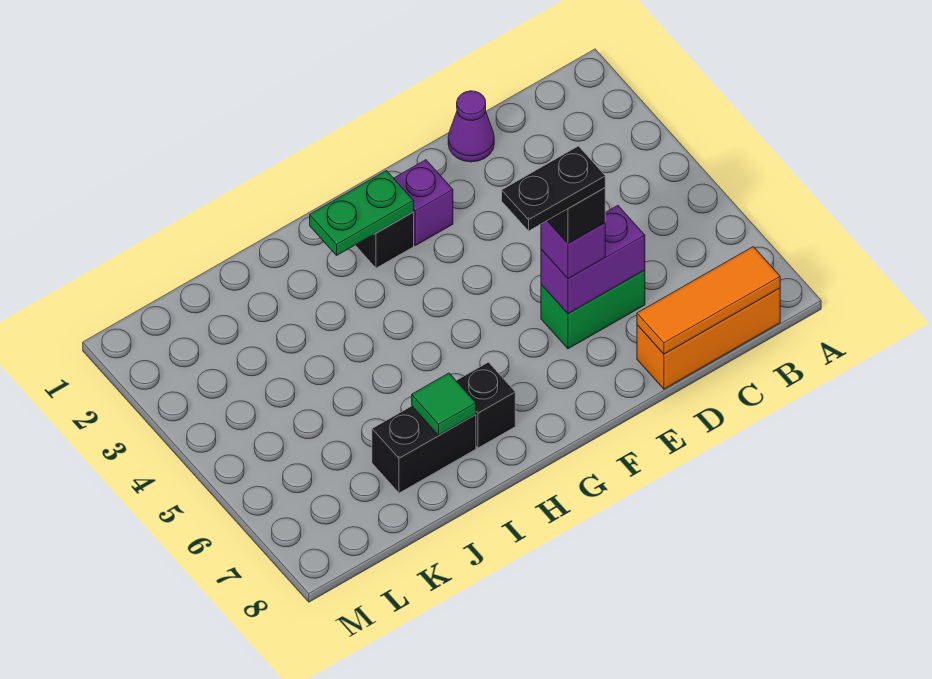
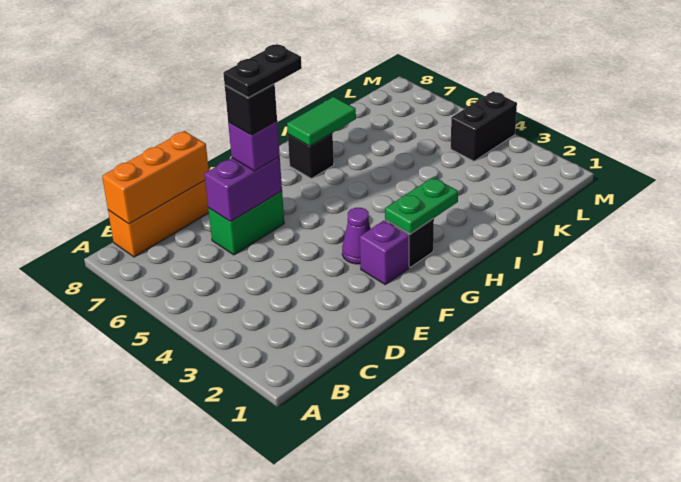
orange 1x3 tile [637,247,780,354] -> orange 1x3 brick [102,131,209,224]
purple 1x1 cone [448,91,494,162] -> purple 1x1 cone moved to [342,208,371,264]
black 1x2 brick [372,406,476,493] -> black 1x2 brick moved to [451,91,517,161]
green 1x1 tile [412,373,476,435] -> green 1x2 tile [287,97,356,146]

